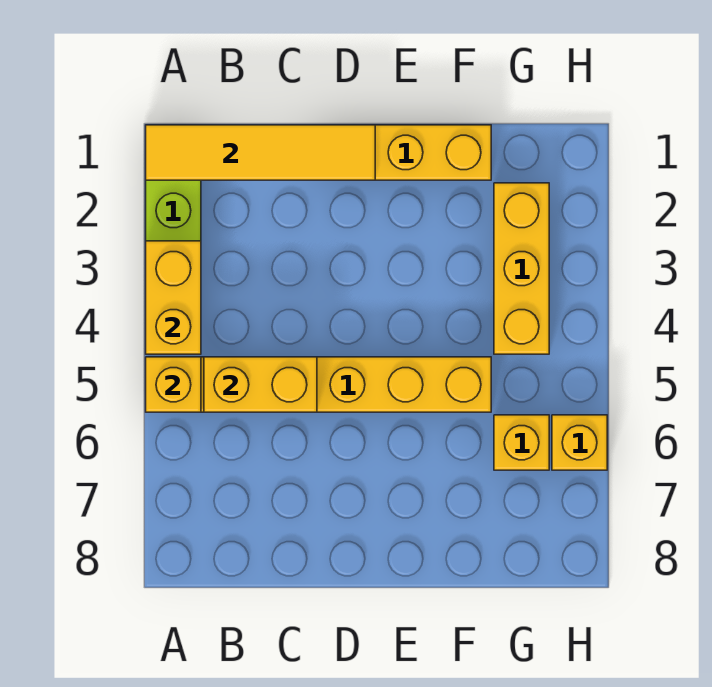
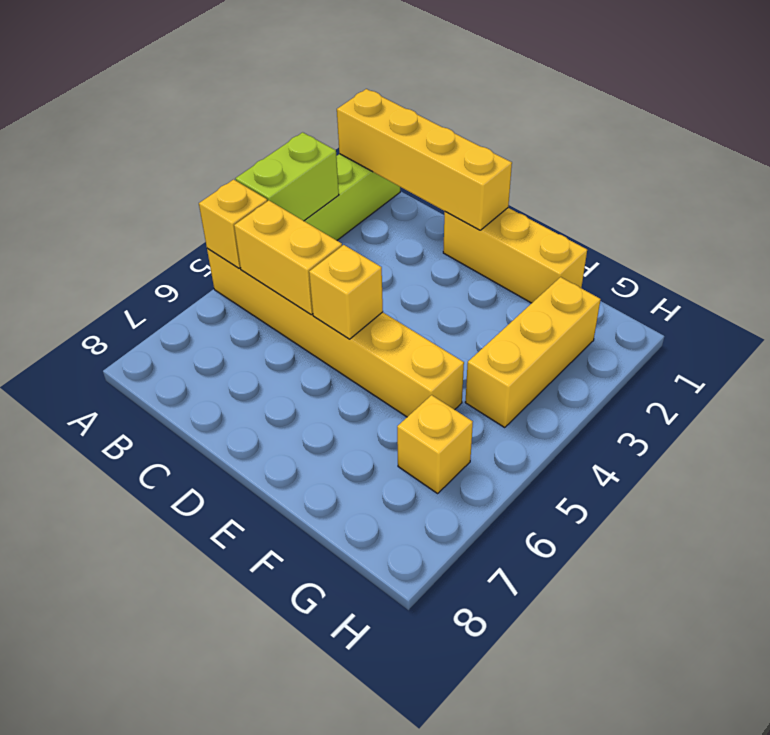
yellow 1x4 tile [146,125,375,180] -> yellow 1x4 brick [337,89,512,230]
yellow 1x2 brick [146,241,201,354] -> lime 1x2 brick [235,132,339,221]
yellow 1x1 brick [552,415,607,470] -> yellow 1x1 brick moved to [309,245,383,339]

